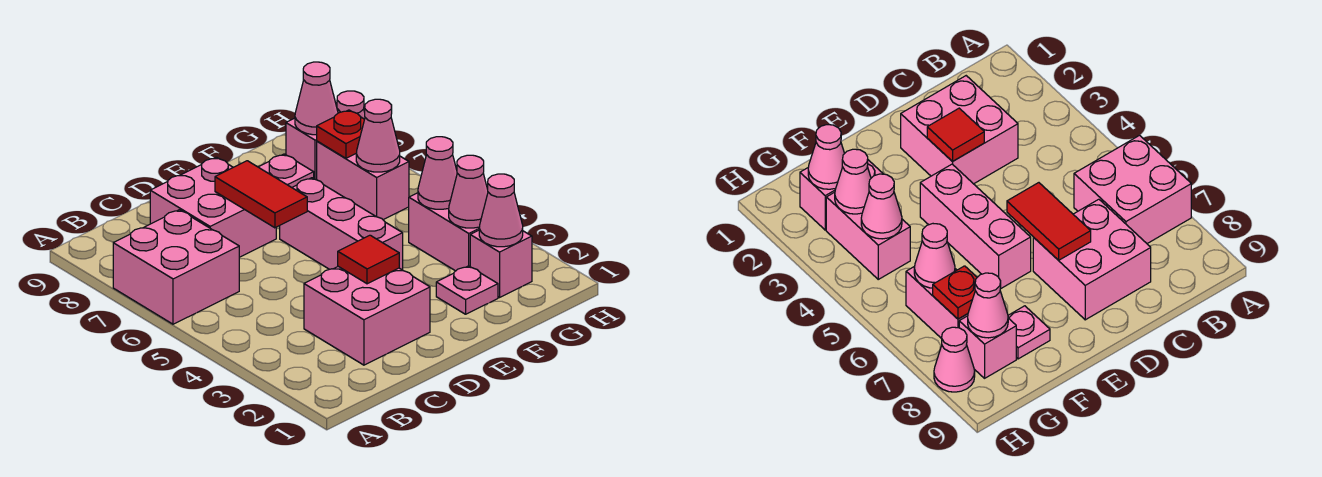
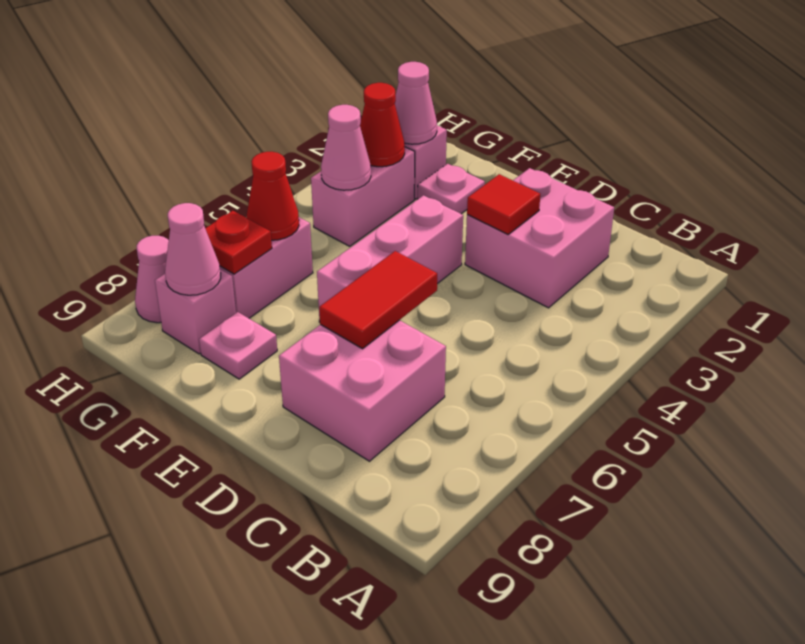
pink 2x2 brick [113,210,239,324] -> none
pink 1x1 cone [449,155,488,228] -> red 1x1 cone [360,83,405,167]
pink 1x1 cone [356,99,400,172] -> red 1x1 cone [247,152,299,240]

